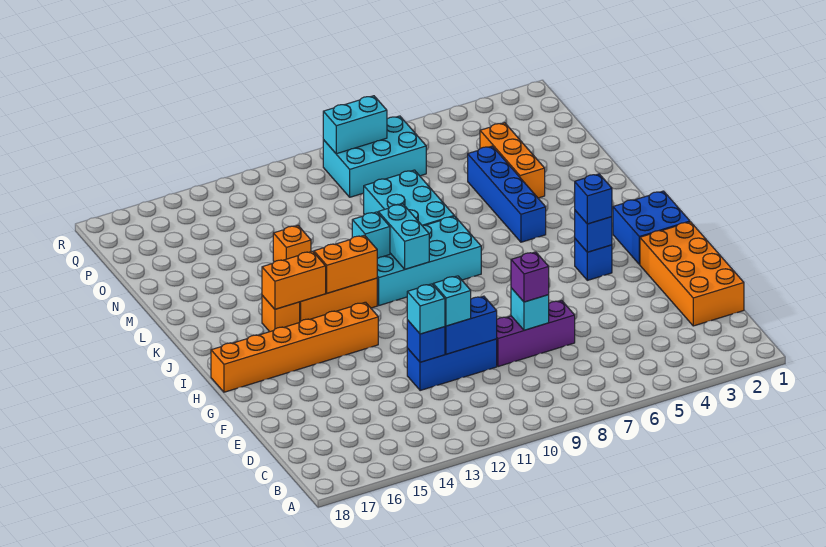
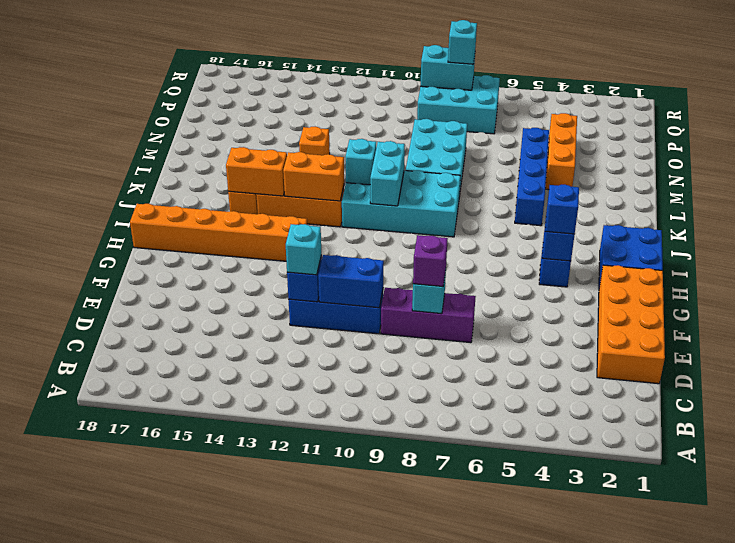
cyan 1x1 brick [433,276,471,326] -> cyan 1x1 brick moved to [448,20,477,64]

